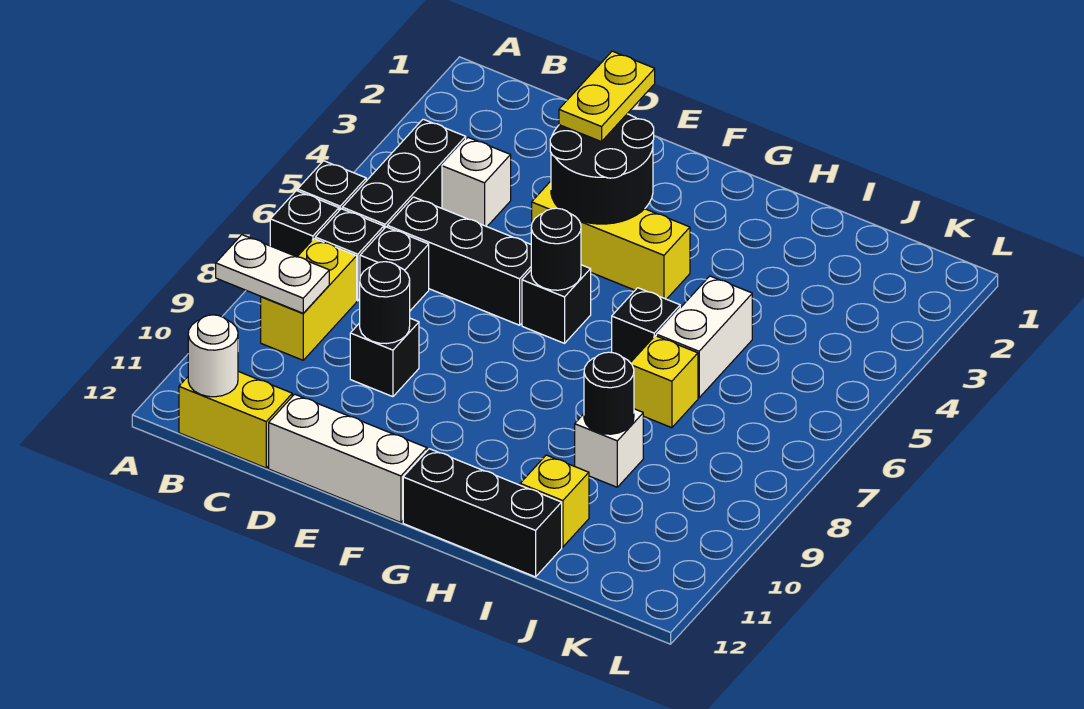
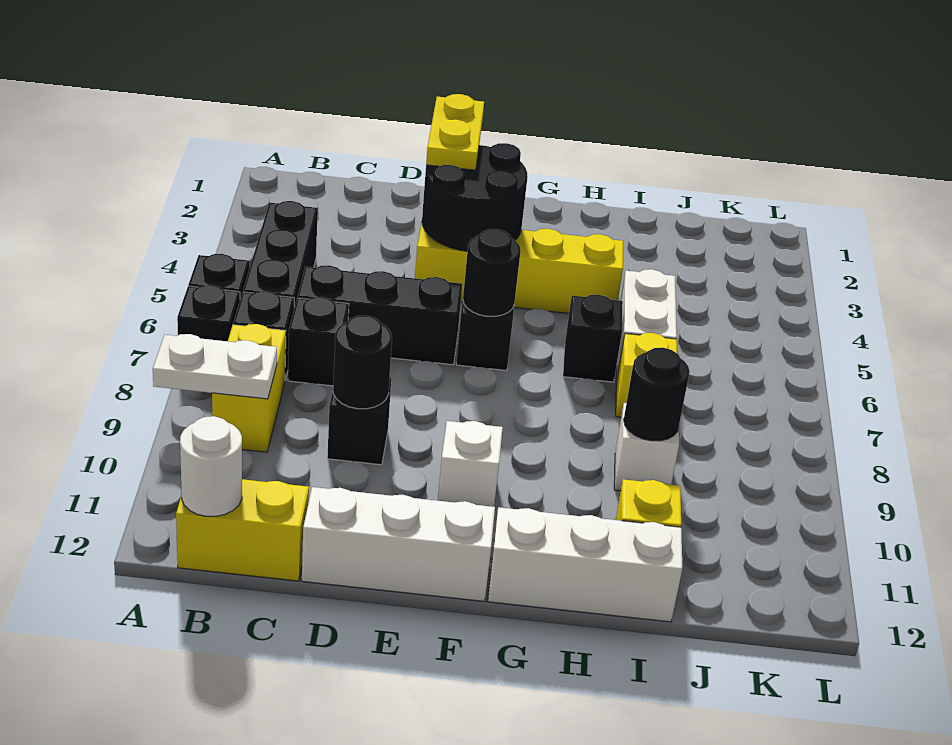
white 1x1 brick [442,138,511,227] -> white 1x1 brick moved to [438,421,503,507]
yellow 1x3 brick [532,181,690,299] -> yellow 1x4 brick [415,222,623,313]
black 1x3 brick [403,449,562,577] -> white 1x3 brick [488,507,682,622]

